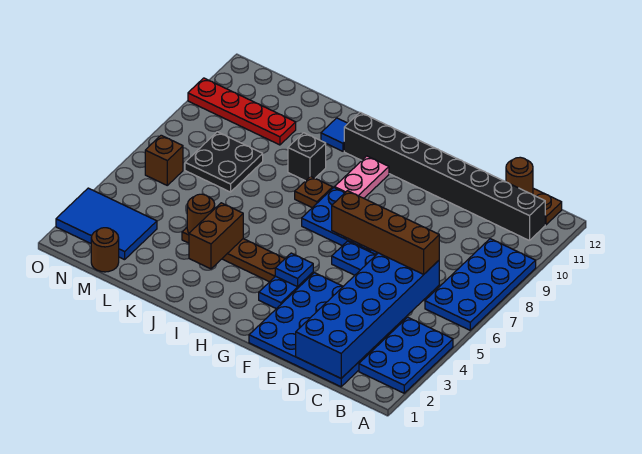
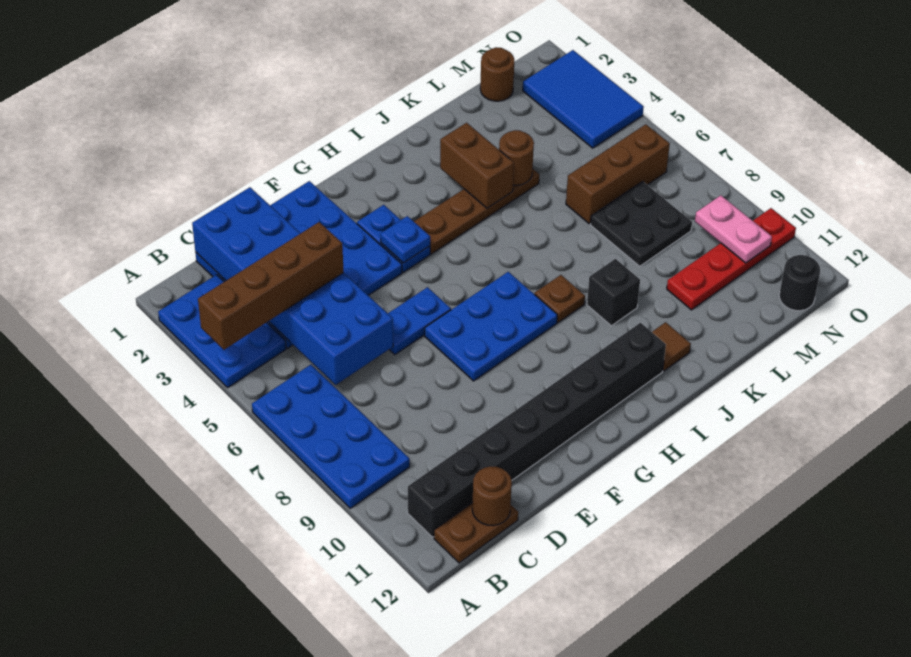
brown 1x4 brick [332,191,439,275] -> brown 1x4 brick moved to [198,222,343,350]
pink 1x2 plate [335,156,389,198] -> pink 1x2 plate moved to [695,195,772,263]
blue 1x1 tile [321,118,348,151] -> brown 1x1 tile [652,322,691,371]
blue 2x3 tile [56,188,157,260] -> blue 2x3 tile turned to [523,50,644,148]
brown 1x1 brick [145,135,183,185] -> brown 1x3 brick [566,124,670,224]
none -> black 1x1 round brick [779,255,820,311]

